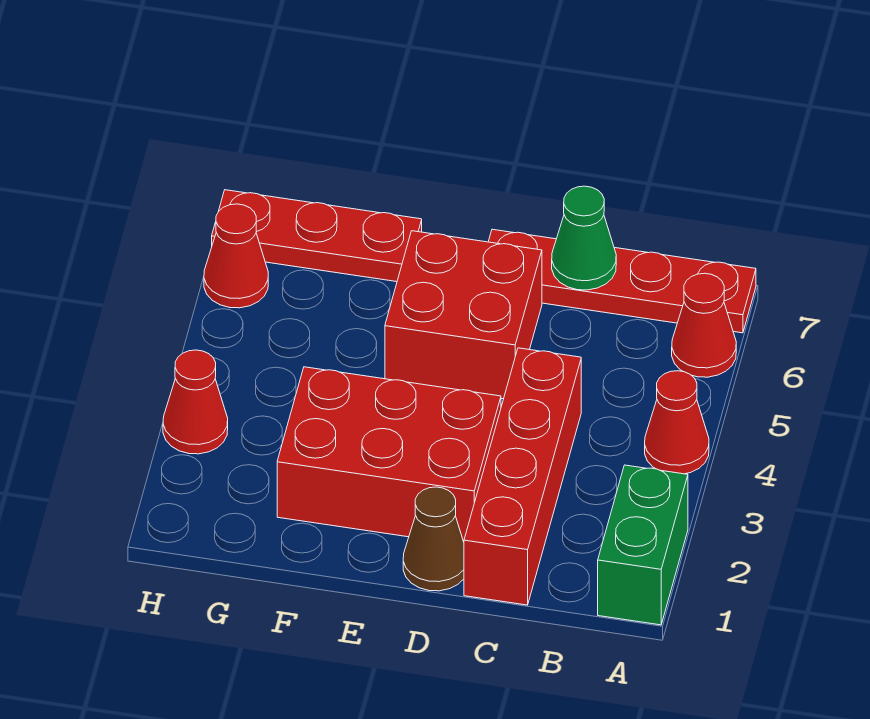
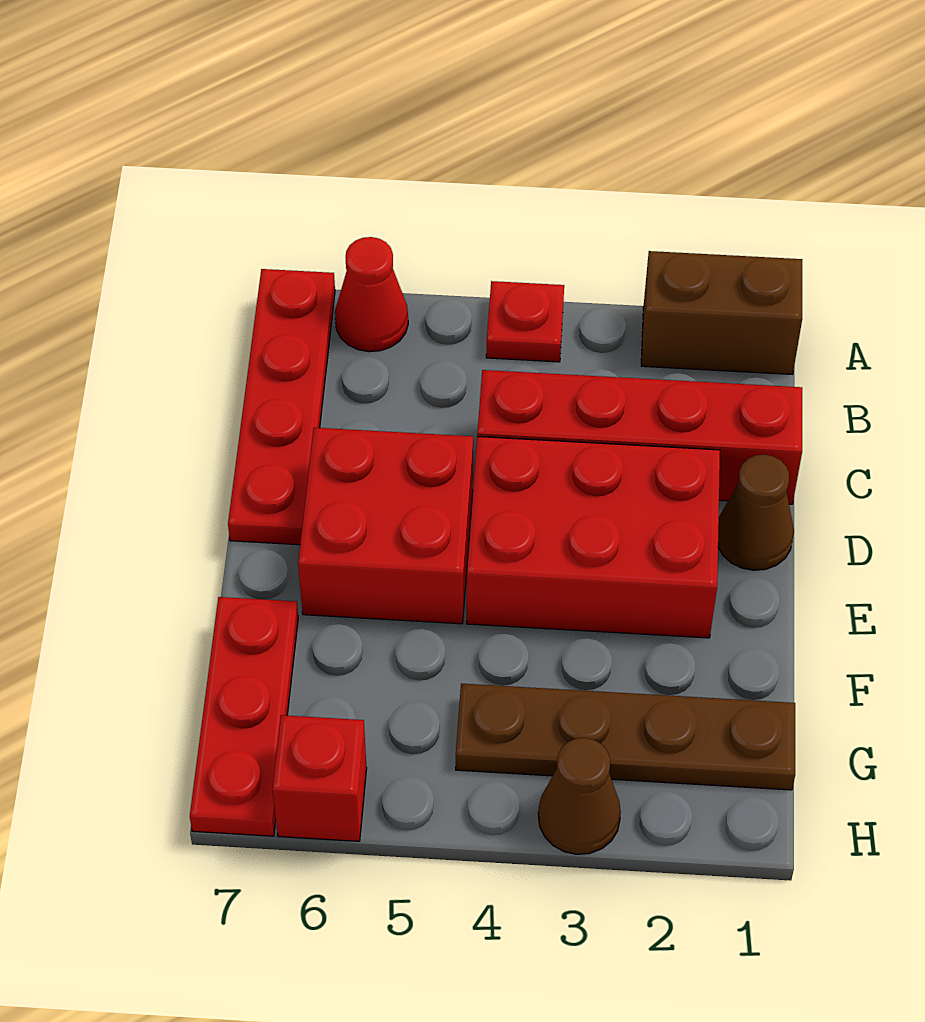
green 1x2 brick [598,465,688,625] -> brown 1x2 brick [641,251,802,374]
red 1x1 cone [645,371,709,474] -> red 1x1 plate [486,281,564,362]
green 1x1 cone [552,186,616,290] -> none
red 2x3 brick [277,367,501,542] -> red 2x3 brick turned to [467,437,720,638]
none -> brown 1x4 plate [456,684,795,790]
red 1x1 cone [163,350,228,454] -> brown 1x1 cone [538,738,621,854]
red 1x1 cone [204,204,268,308] -> red 1x1 brick [272,715,367,841]

